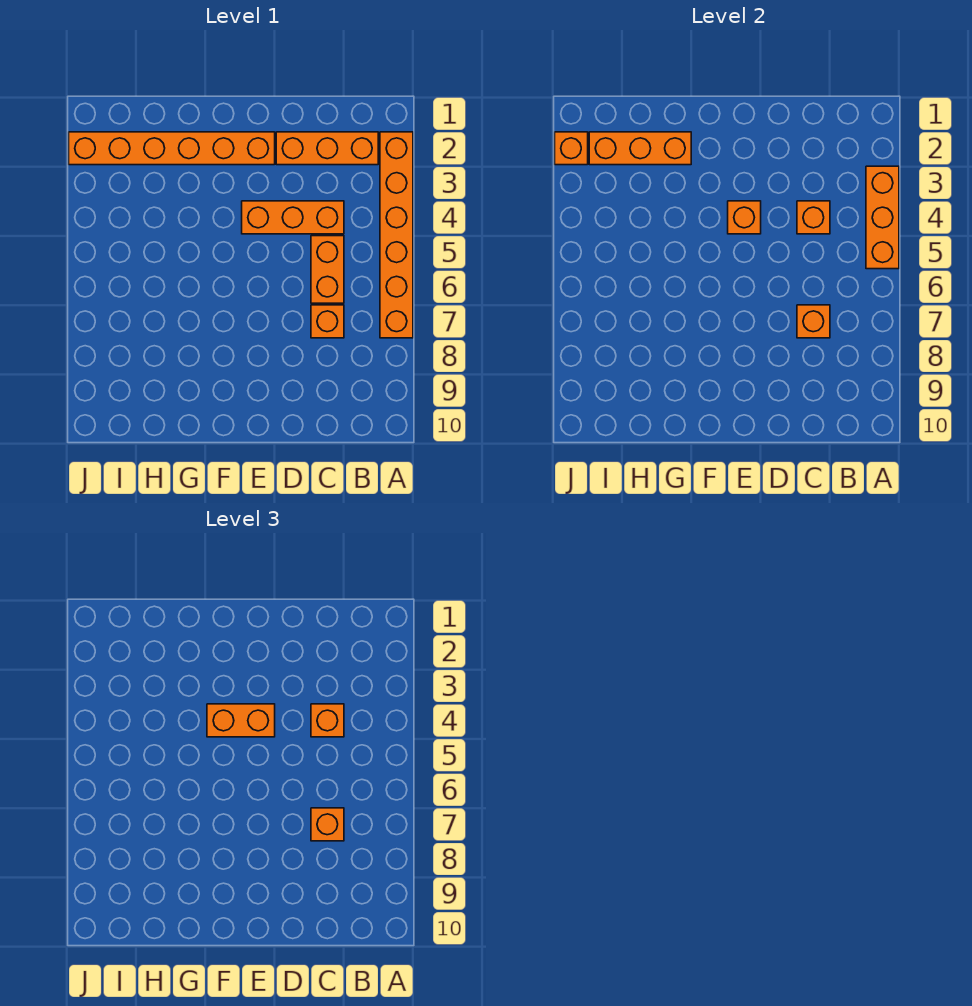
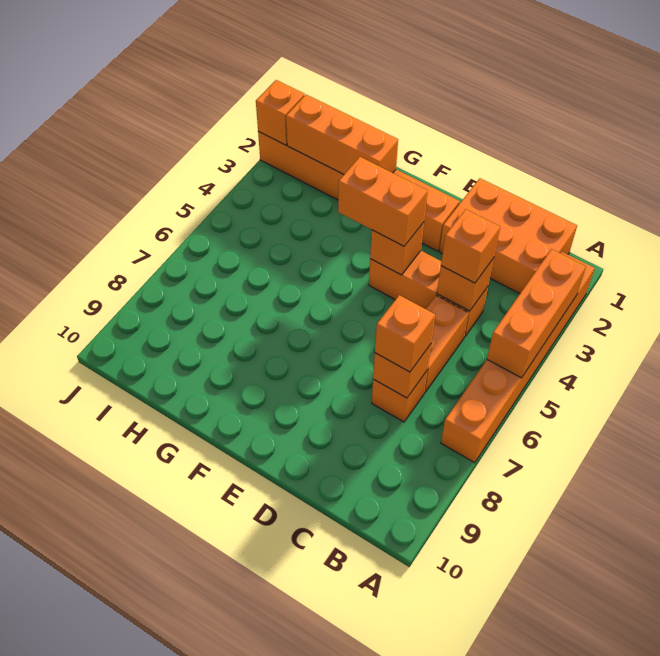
orange 1x3 brick [276,132,378,165] -> orange 2x3 brick [439,178,577,294]

